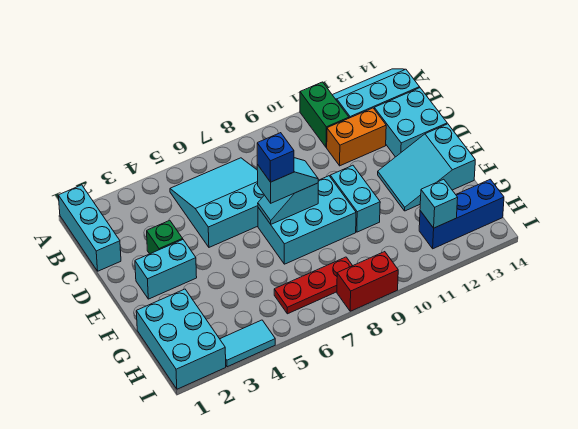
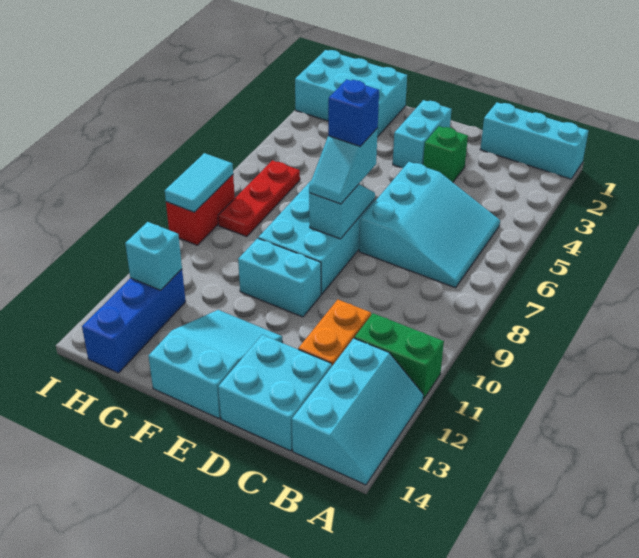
cyan 1x2 tile [220,320,275,367] -> cyan 1x2 tile moved to [165,153,233,212]

